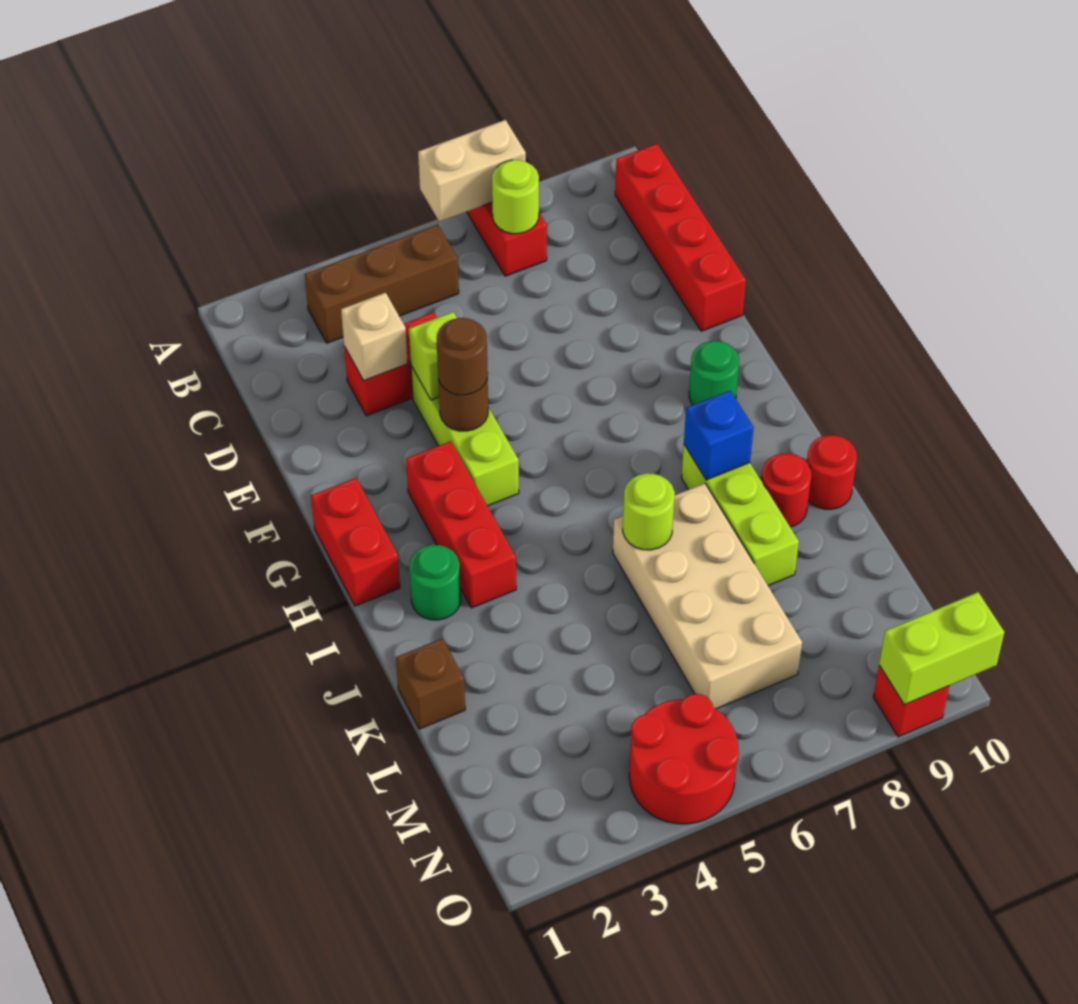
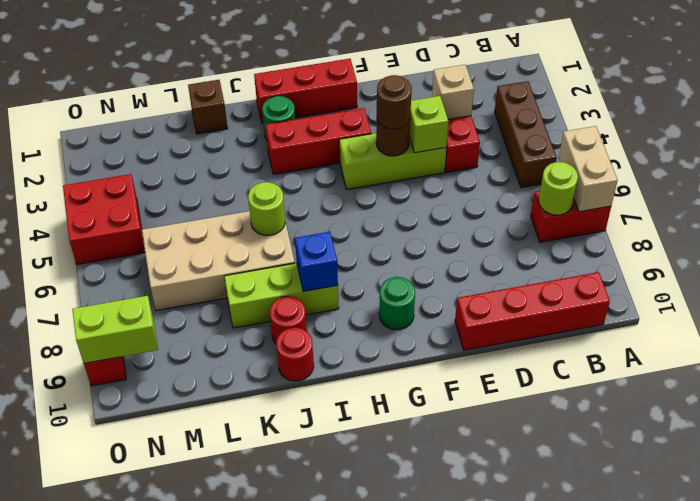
red 1x2 brick [311,478,400,606] -> red 1x3 brick [254,59,357,123]
red 2x2 round brick [629,694,739,824] -> red 2x2 brick [63,174,145,264]
lime 1x2 brick [879,592,1004,705] -> lime 1x2 brick turned to [72,296,158,363]

